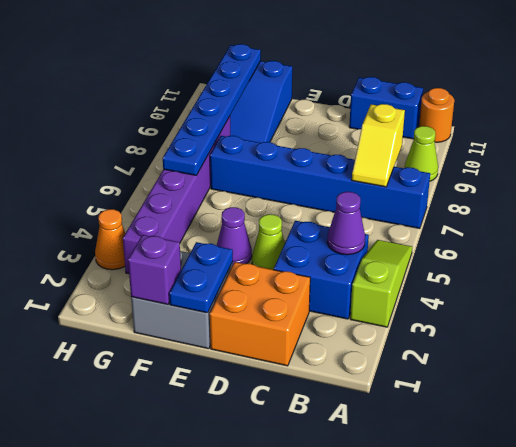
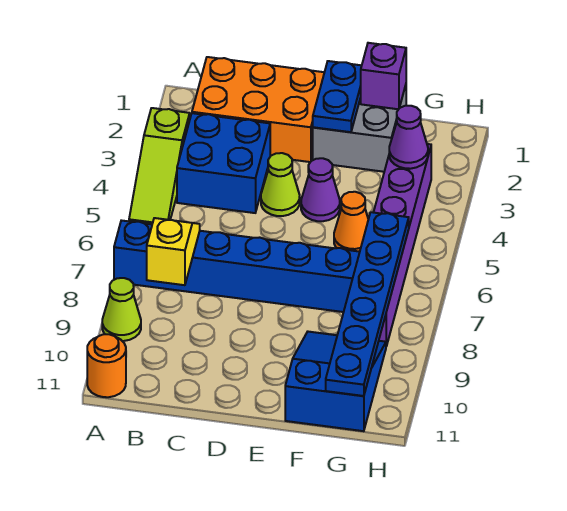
purple 1x1 cone [327,192,365,255] -> purple 1x1 cone moved to [389,106,428,169]
blue 1x2 brick [349,77,423,139] -> none
orange 2x2 brick [210,262,310,366] -> orange 2x3 brick [192,57,324,162]
orange 1x1 cone [95,209,125,270] -> orange 1x1 cone moved to [334,192,368,252]

